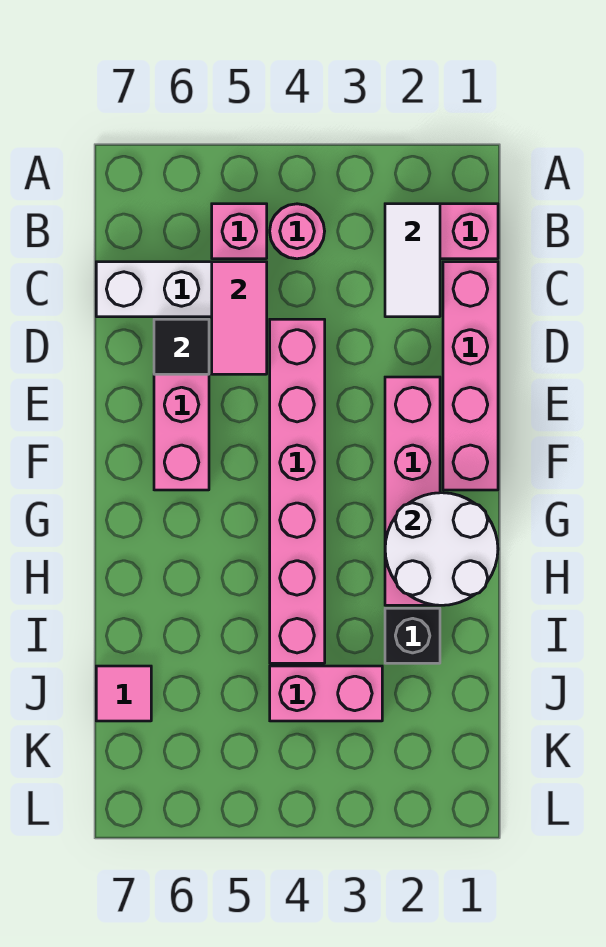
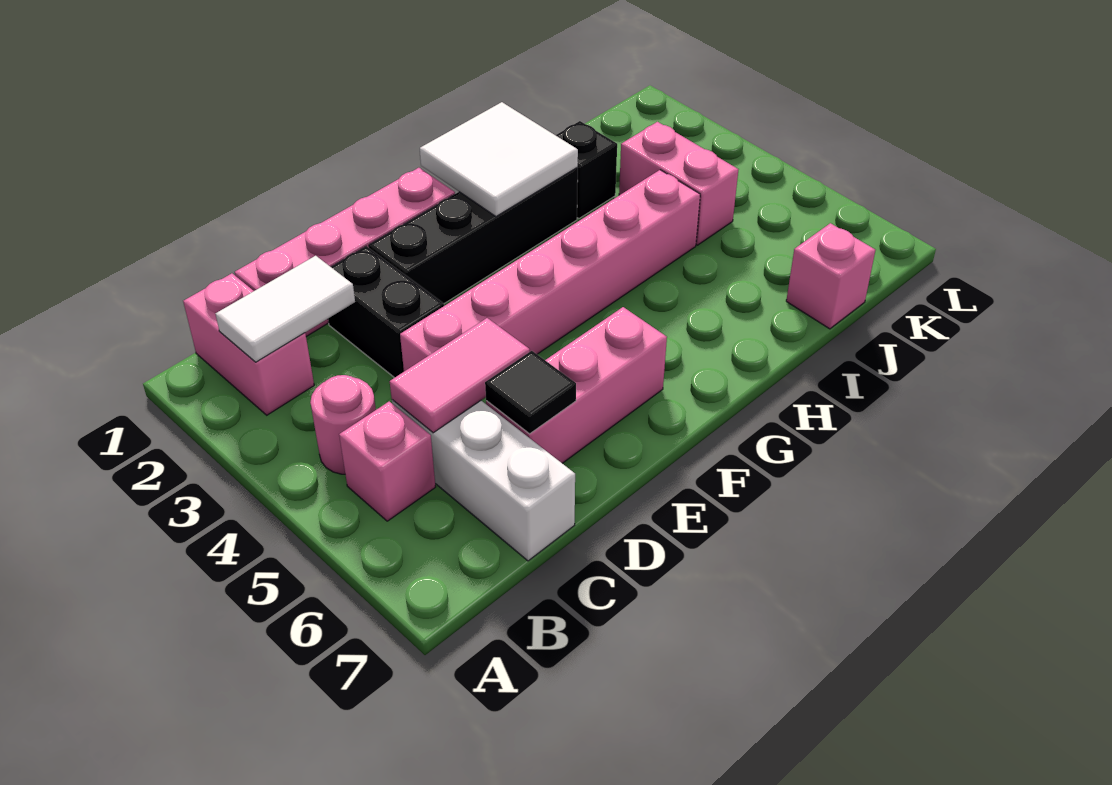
none -> black 1x2 brick [328,246,444,378]
pink 1x4 brick [385,377,440,605] -> black 1x4 brick [369,168,578,303]
white 2x2 round brick [385,493,498,605] -> white 2x2 tile [420,102,578,216]
pink 1x1 tile [96,666,151,721] -> pink 1x1 brick [786,223,875,329]

